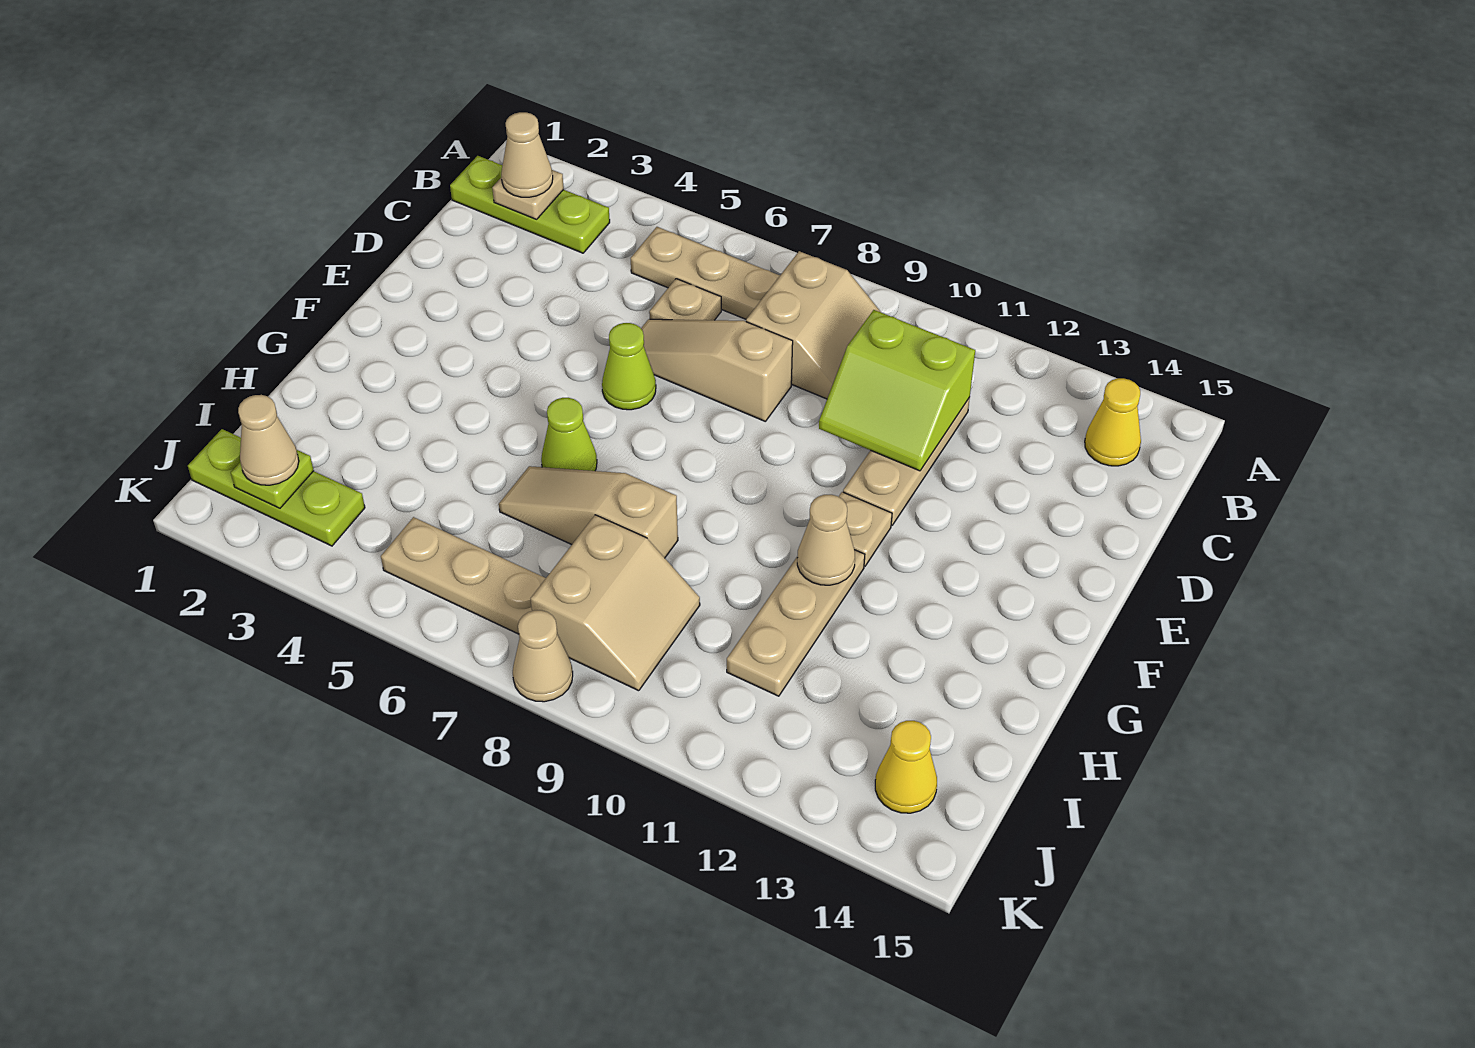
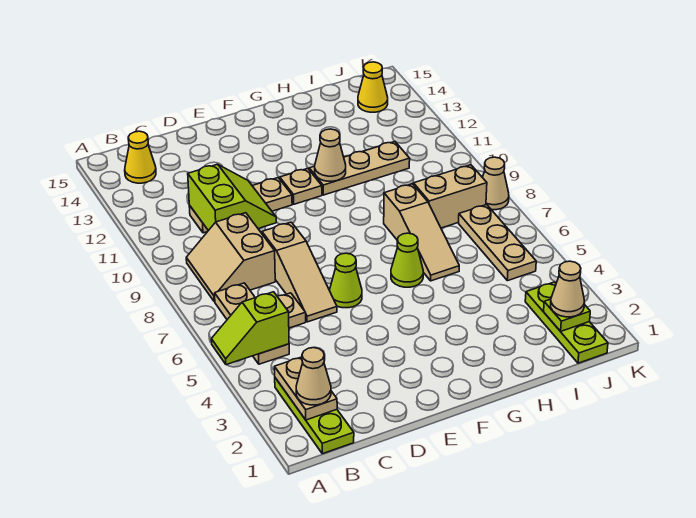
none -> lime 1x2 slope [211,292,289,365]
tan 1x1 plate [492,170,564,219] -> tan 1x2 plate [274,357,337,420]
tan 2x2 slope [746,251,881,399] -> tan 2x2 slope turned to [186,213,275,302]

